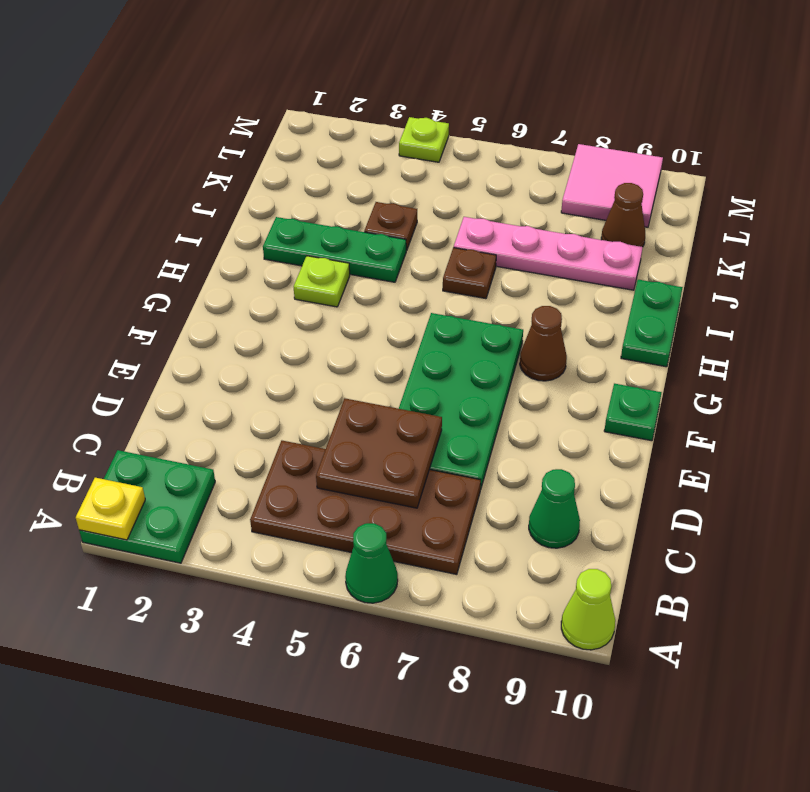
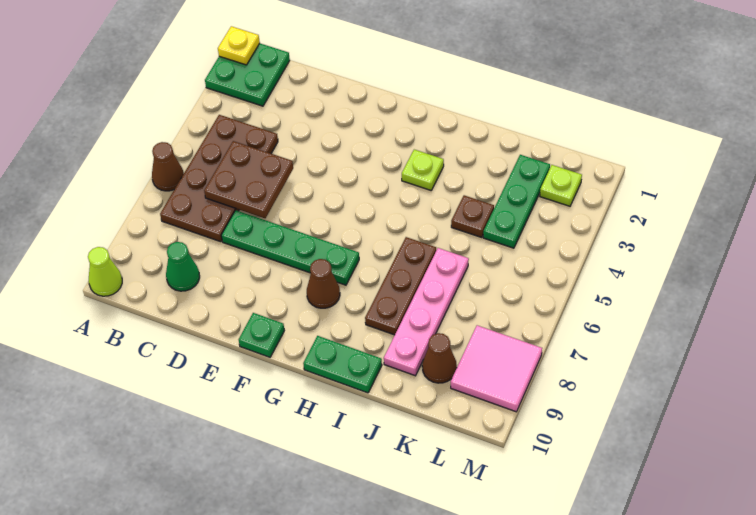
green 1x1 cone [345,523,398,603] -> brown 1x1 cone [152,142,184,191]
green 2x4 plate [399,313,523,490] -> green 1x4 plate [221,210,359,285]
green 1x3 plate [263,217,407,282] -> green 1x3 plate moved to [483,155,550,248]
brown 1x1 plate [443,248,496,299] -> brown 1x3 plate [365,237,436,335]
lime 1x1 plate [399,117,449,162] -> lime 1x1 plate moved to [540,165,582,206]

